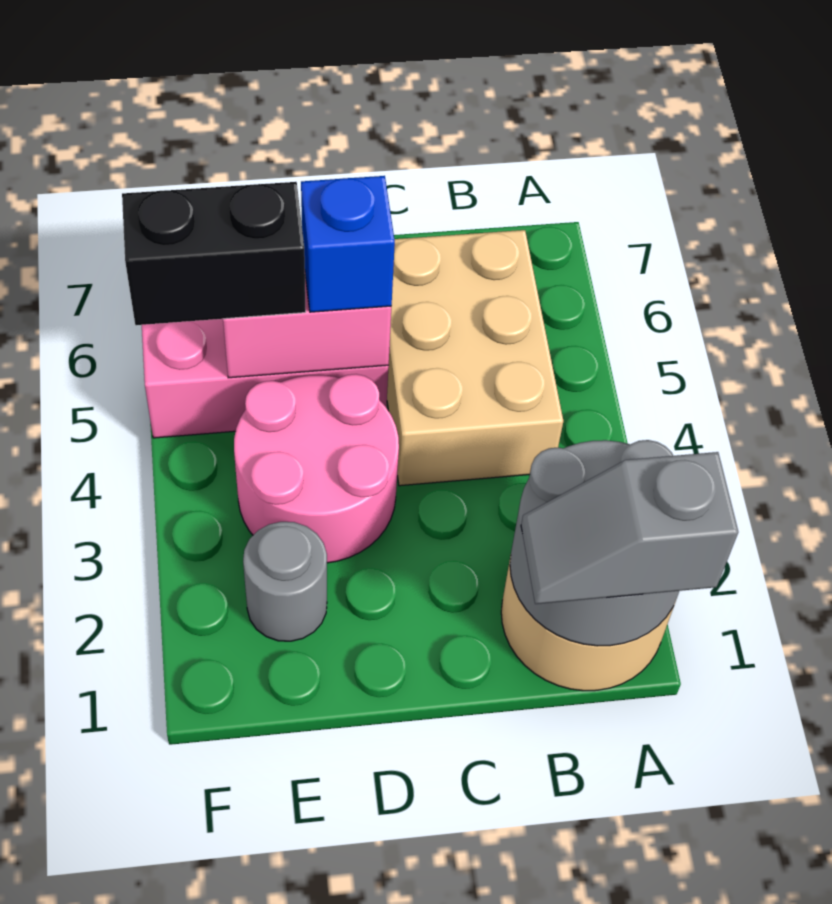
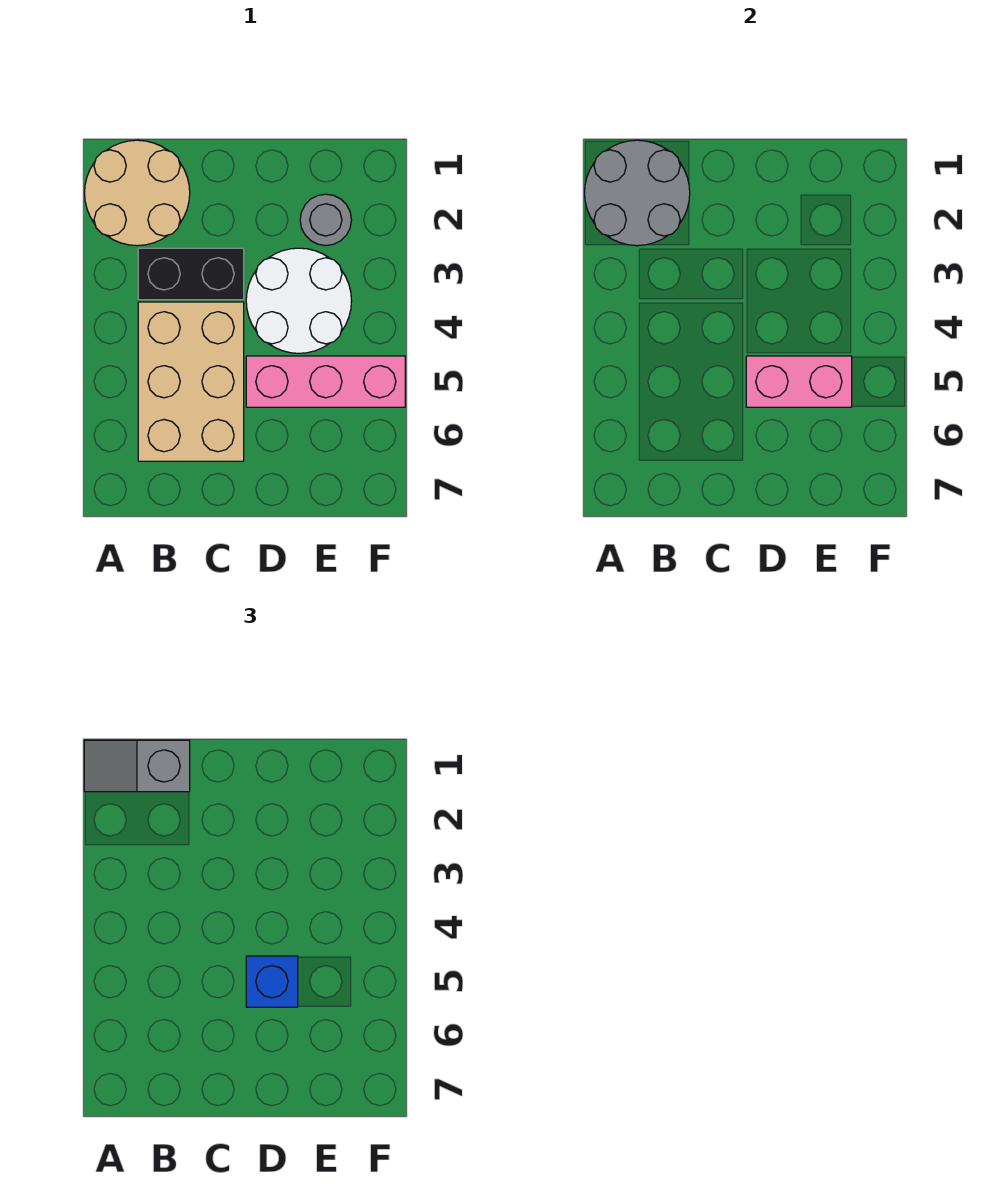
grey 1x2 slope [521,452,738,604] -> grey 1x2 slope turned to [84,740,190,792]
pink 2x2 round brick [234,374,399,563] -> white 2x2 round brick [246,248,352,353]
black 1x2 brick [122,182,306,325] -> black 1x2 brick moved to [138,248,244,300]

